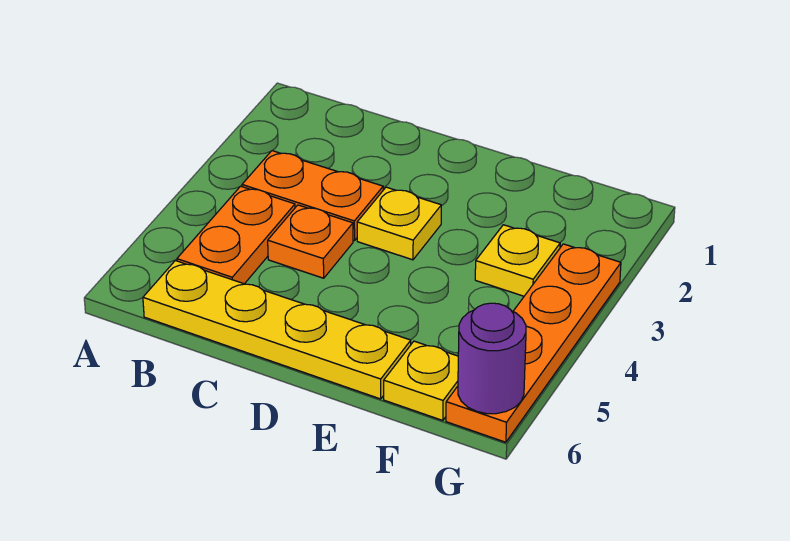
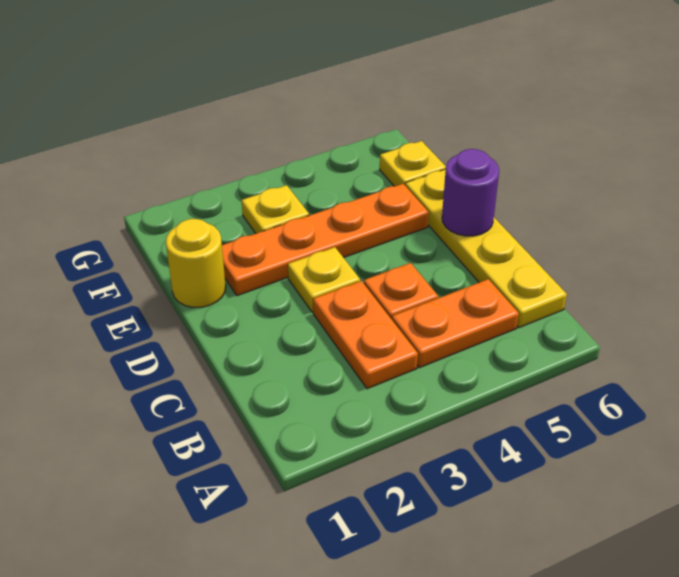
none -> yellow 1x1 round brick [166,219,226,308]
orange 1x4 plate [446,244,621,442] -> orange 1x4 plate moved to [222,184,429,296]
purple 1x1 round brick [458,303,526,414] -> purple 1x1 round brick moved to [442,149,499,236]

